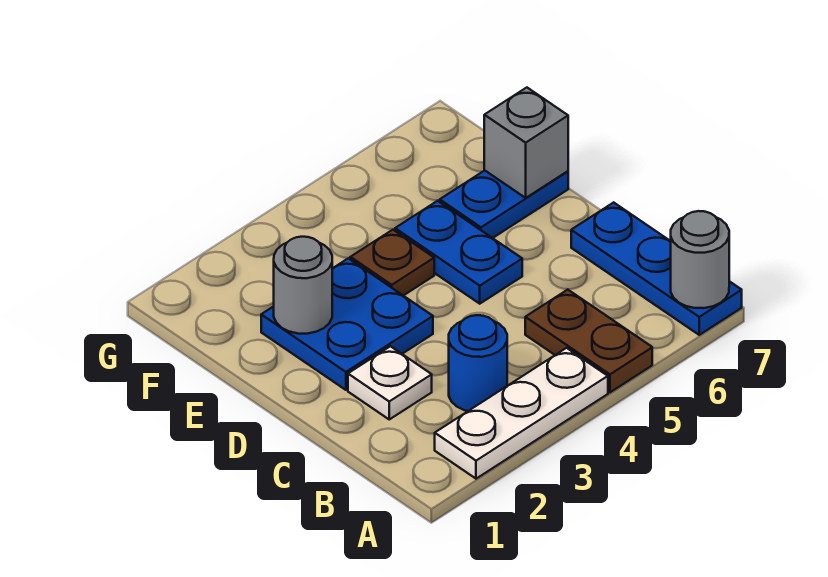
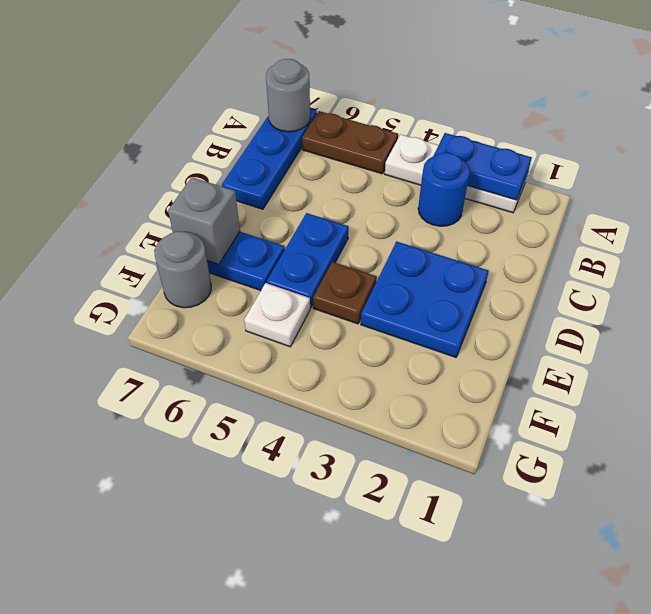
none -> blue 1x2 plate [434,133,532,200]
brown 1x2 plate [525,290,652,392] -> brown 1x2 plate turned to [302,111,398,174]
white 1x1 plate [348,346,432,419] -> white 1x1 plate moved to [244,283,310,347]
grey 1x1 round brick [274,237,332,334] -> grey 1x1 round brick moved to [155,231,211,308]

